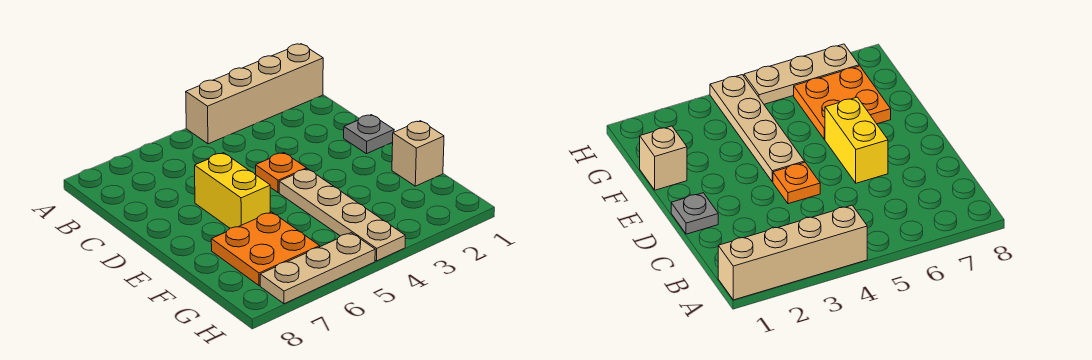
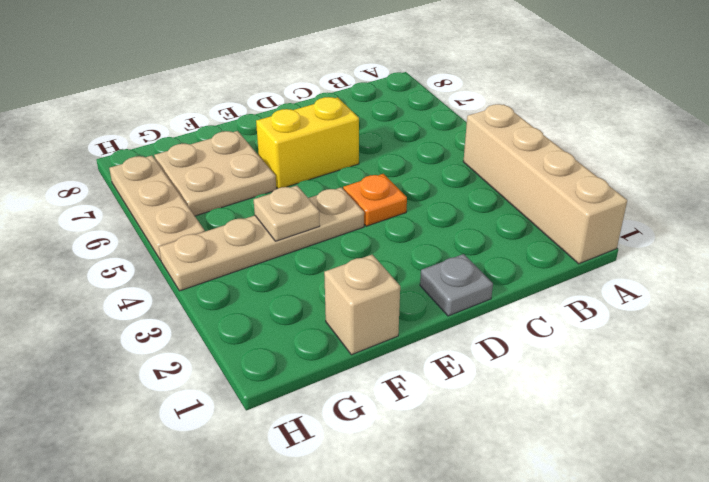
none -> tan 1x1 plate [254,185,320,241]
orange 2x2 plate [211,212,320,286] -> tan 2x2 plate [154,131,276,216]

